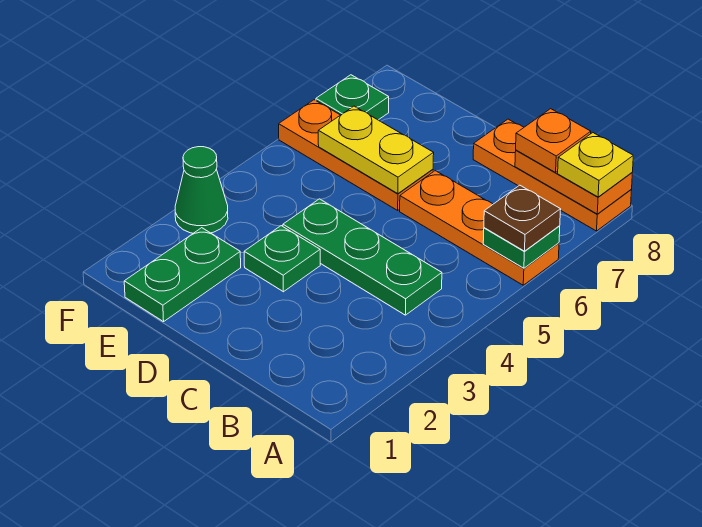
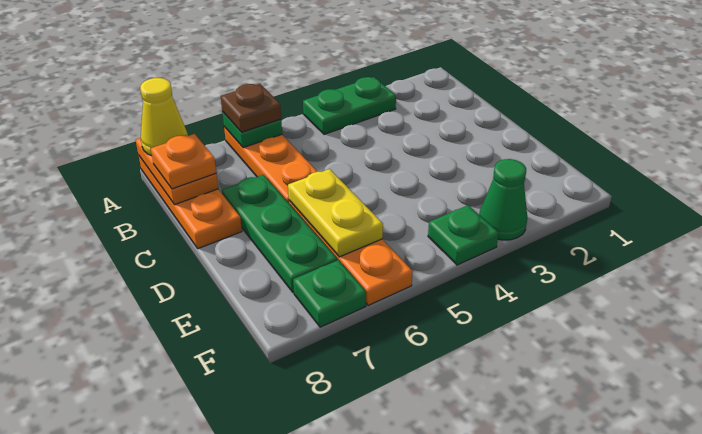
yellow 1x1 plate [558,133,633,197] -> yellow 1x1 cone [140,78,188,155]
green 1x3 plate [283,199,442,315] -> green 1x3 plate moved to [222,175,337,292]
green 1x1 plate [244,226,320,292] -> green 1x1 plate moved to [428,205,499,265]
green 1x2 plate [124,228,241,322] -> green 1x2 plate moved to [303,77,396,134]

